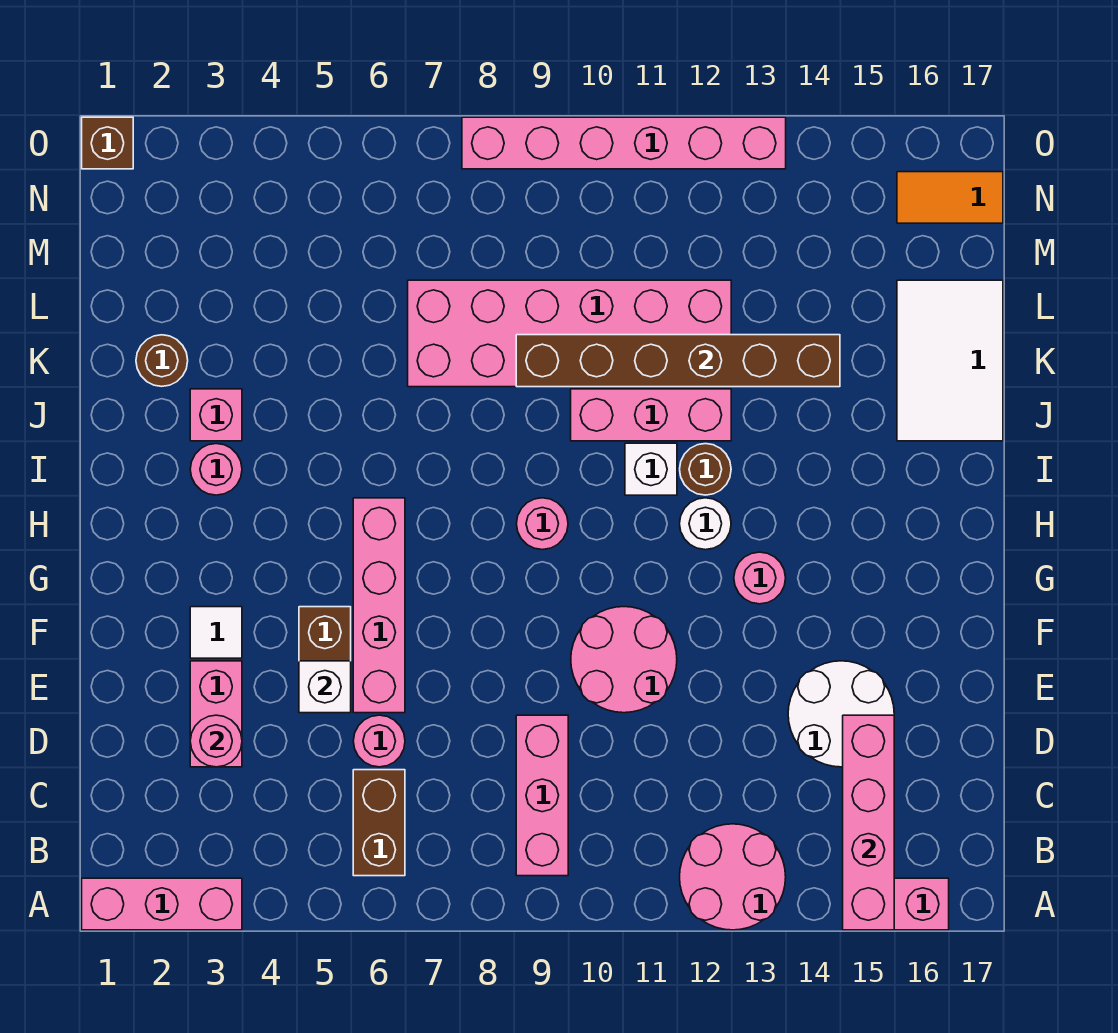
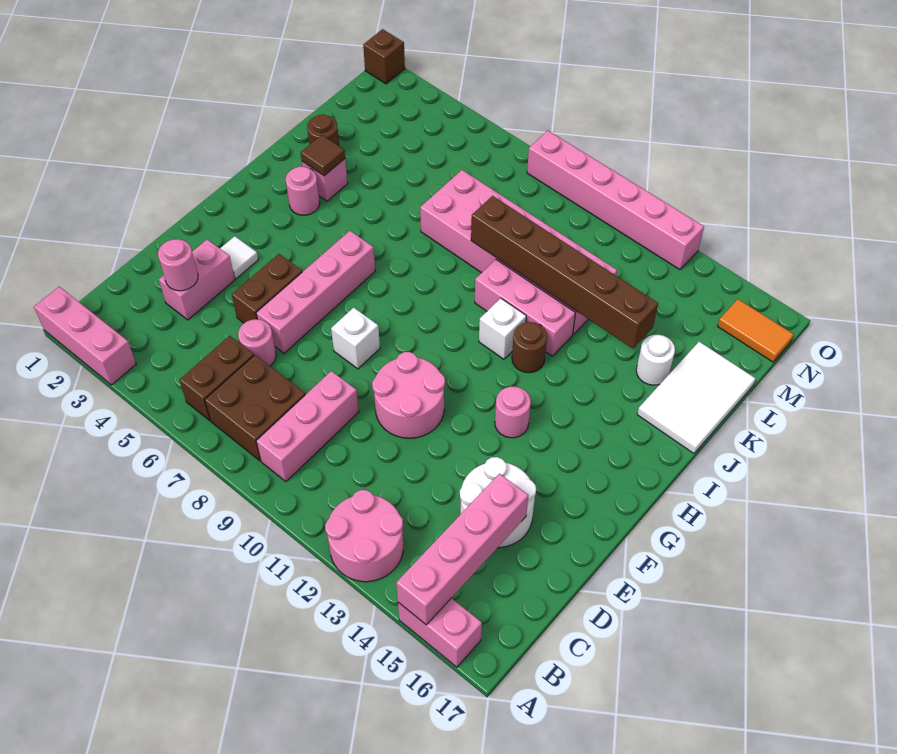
none -> brown 2x2 brick [205,355,305,461]
white 1x1 brick [299,661,351,713] -> white 1x1 brick moved to [331,308,380,369]
pink 1x1 round brick [516,498,568,550] -> none
white 1x1 round brick [680,498,731,550] -> white 1x1 round brick moved to [636,335,675,385]
none -> brown 1x1 tile [301,135,345,176]

